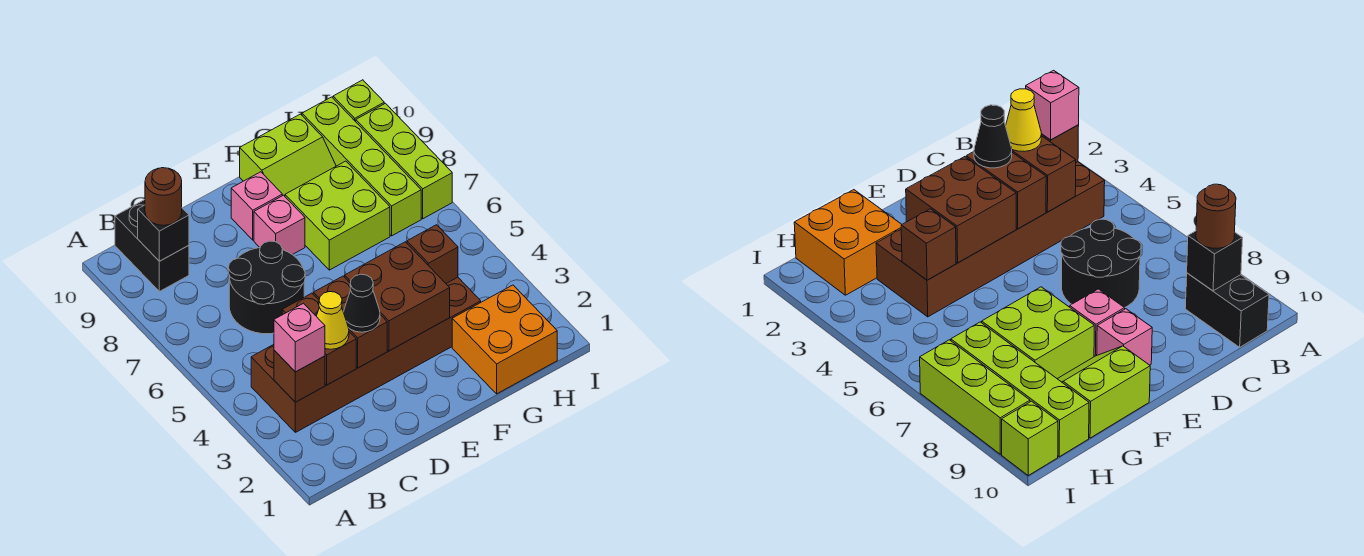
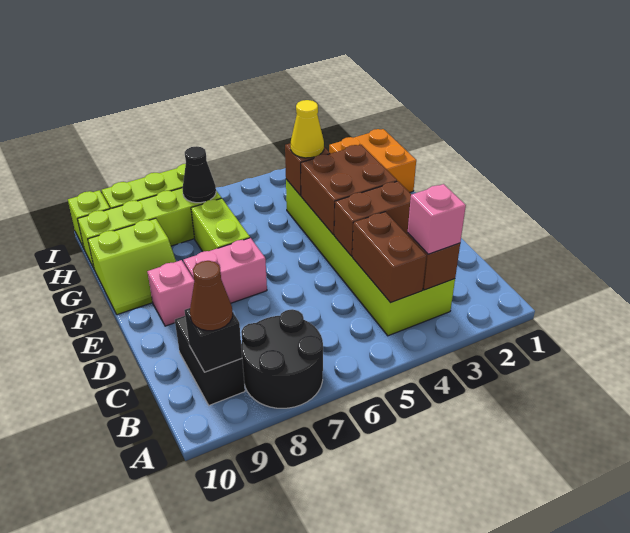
brown 2x6 brick [251,277,481,432] -> lime 2x6 brick [286,179,455,336]
black 1x2 brick [115,200,189,291] -> black 1x2 brick turned to [175,316,245,405]
brown 1x1 round brick [145,168,182,225] -> brown 1x1 cone [190,261,233,331]
brown 1x2 brick [282,293,356,385] -> brown 1x2 brick turned to [352,212,426,303]
yellow 1x1 cone [316,292,349,349] -> yellow 1x1 cone moved to [291,100,324,158]
black 2x2 round brick [228,241,305,334] -> black 2x2 round brick moved to [241,309,323,408]
black 1x1 cone [344,274,380,332] -> black 1x1 cone moved to [182,146,216,203]
pink 1x1 brick [254,195,305,255] -> pink 1x2 brick [183,238,267,303]
lime 2x2 brick [285,161,390,270] -> lime 1x2 brick [191,198,250,252]
lime 2x2 slope [240,114,336,196] -> lime 2x2 slope turned to [88,218,176,315]

